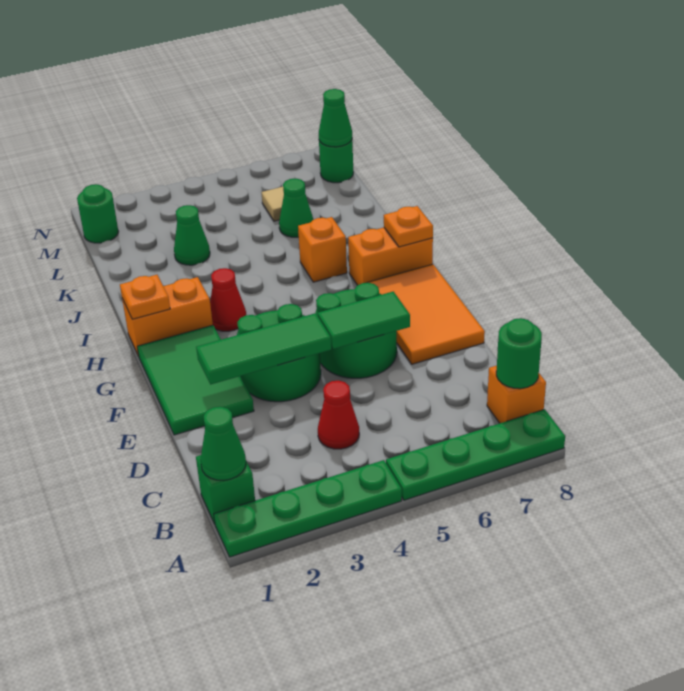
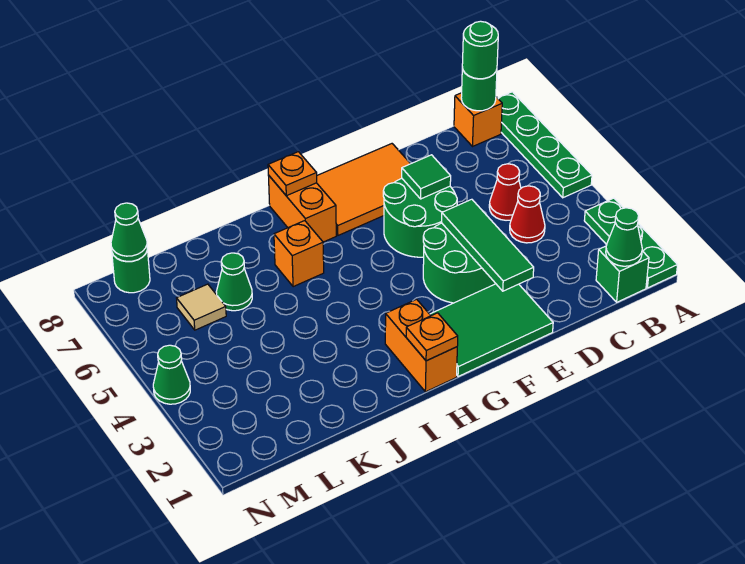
green 1x4 plate [214,460,402,557] -> green 1x3 plate [584,198,677,288]
green 1x2 tile [318,291,410,349] -> green 1x1 tile [402,155,451,199]
red 1x1 cone [210,268,246,331] -> red 1x1 cone moved to [489,164,521,220]
green 1x1 cone [174,205,210,265] -> green 1x1 cone moved to [153,345,190,404]
green 1x1 round brick [77,184,119,243] -> green 1x1 round brick moved to [462,21,498,79]

